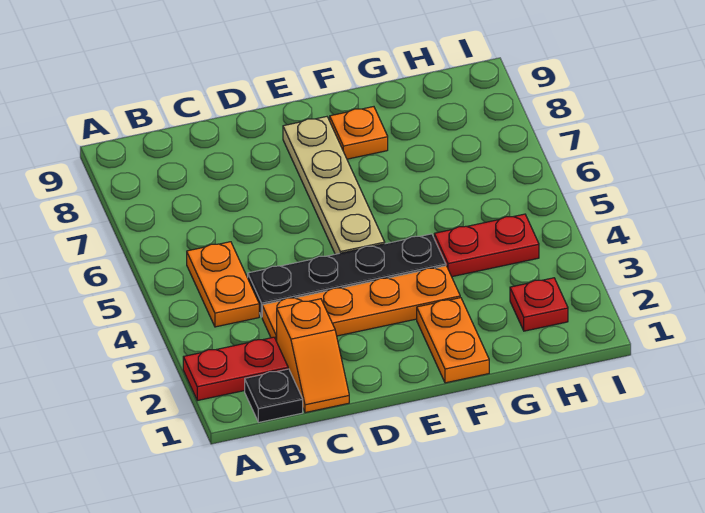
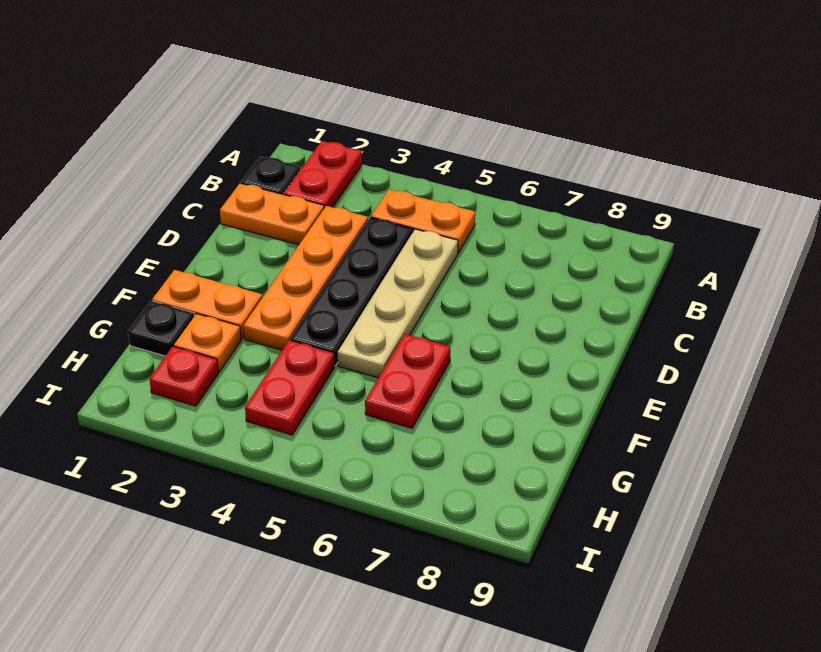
orange 1x2 slope [277,299,349,413] -> orange 1x2 plate [220,183,324,245]
tan 1x4 plate [283,117,385,254] -> tan 1x4 plate turned to [338,229,458,378]
none -> red 1x2 plate [365,334,450,428]
orange 1x1 plate [330,107,388,159] -> orange 1x1 plate moved to [174,314,241,372]
none -> black 1x1 plate [128,301,194,356]

